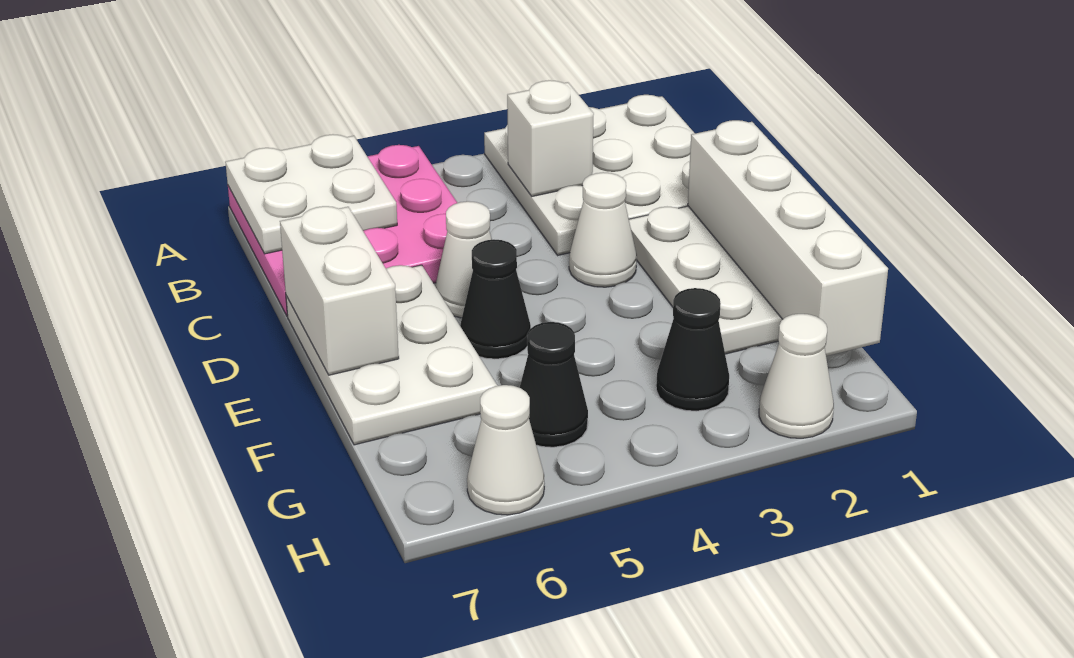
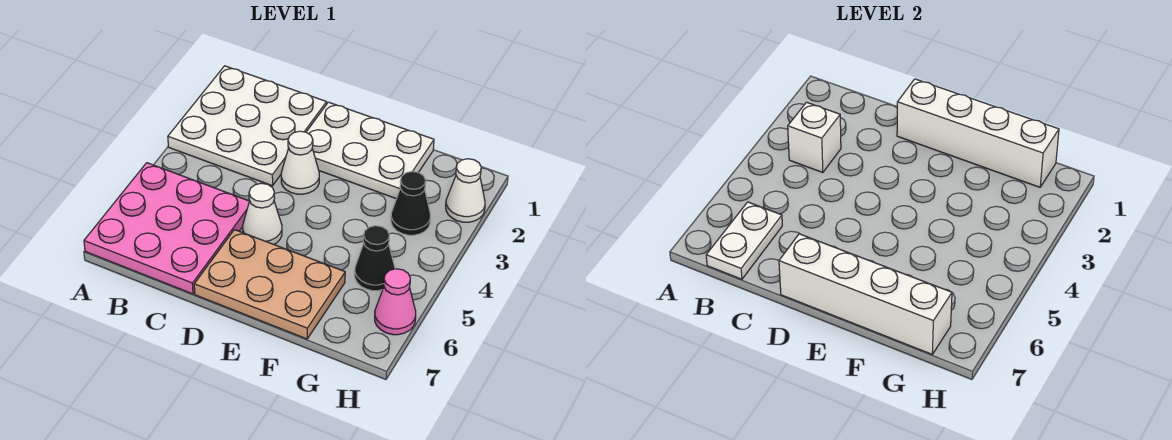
white 2x2 plate [225,134,397,254] -> white 1x2 plate [706,202,782,279]
white 2x3 plate [286,265,497,445] -> tan 2x3 plate [194,230,345,339]
white 1x2 brick [280,206,399,375] -> white 1x4 brick [779,234,952,354]
black 1x1 cone [460,239,531,359] -> none
white 1x1 cone [467,385,544,515] -> pink 1x1 cone [375,269,416,335]

